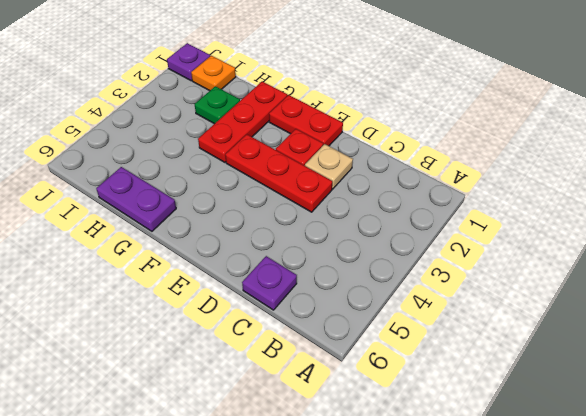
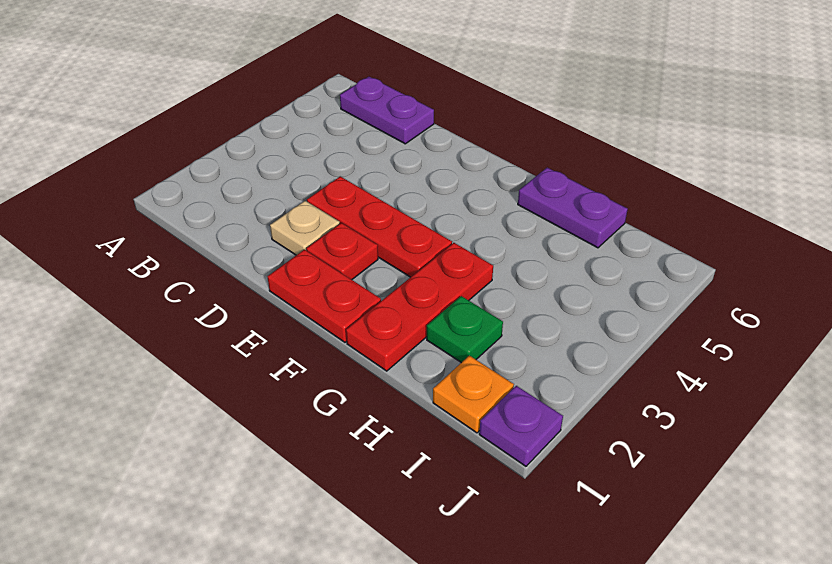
purple 1x1 plate [242,256,297,310] -> purple 1x2 plate [340,77,434,144]

